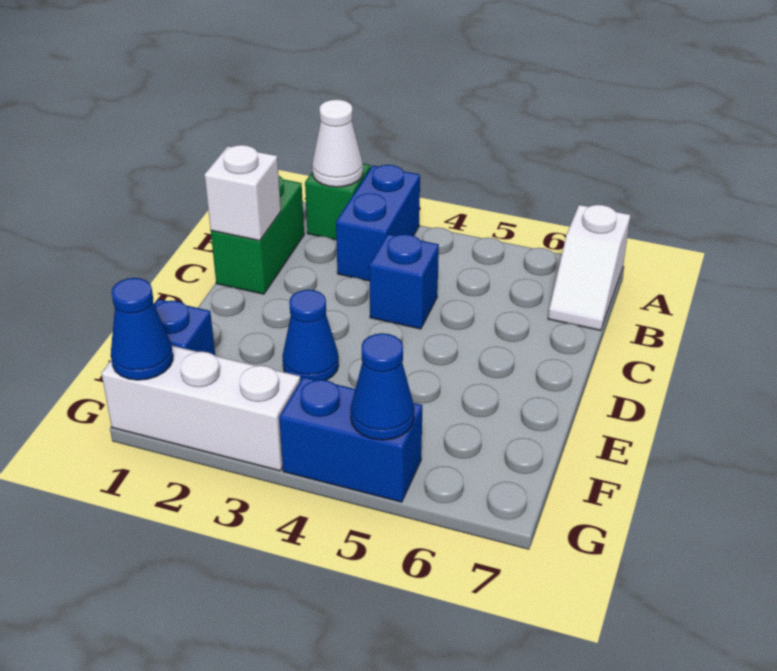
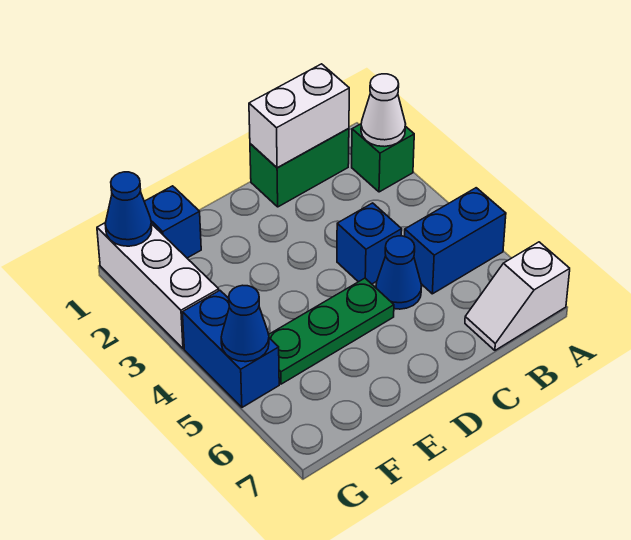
blue 1x2 brick [336,165,420,281] -> blue 1x2 brick moved to [405,188,506,294]
white 1x1 brick [205,145,281,241] -> white 1x2 brick [249,64,349,168]
none -> green 1x3 plate [269,278,394,384]
blue 1x1 cone [282,290,339,381] -> blue 1x1 cone moved to [376,236,422,309]

